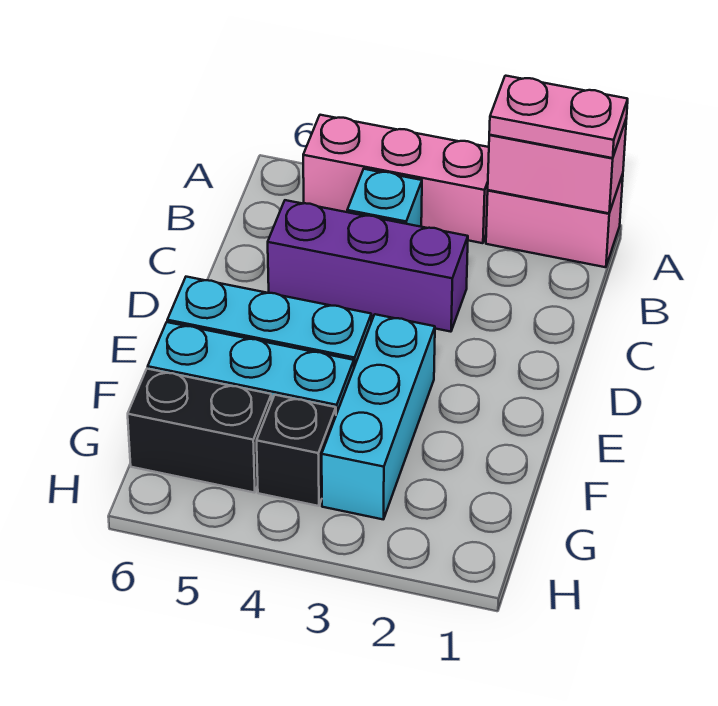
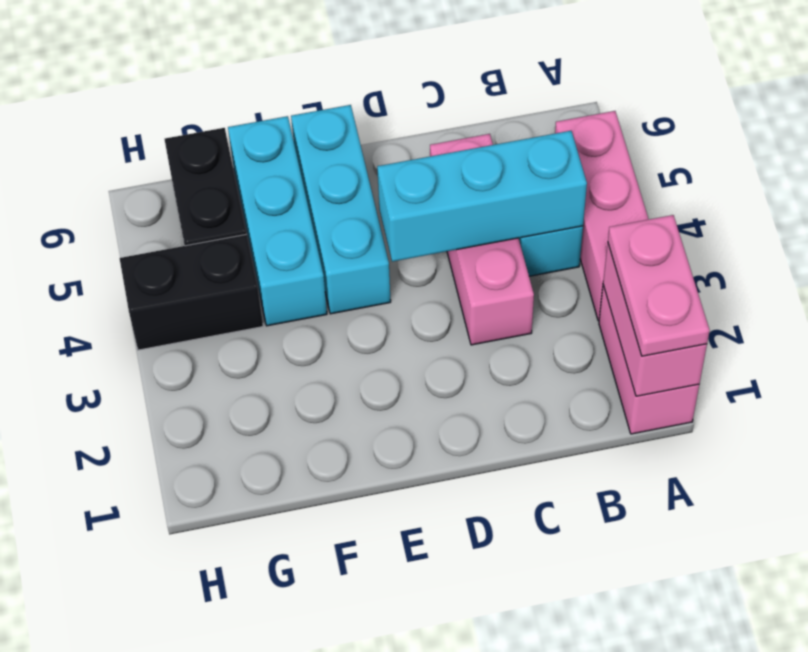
purple 1x3 brick [268,200,468,332] -> pink 1x3 brick [430,134,534,345]
cyan 1x3 brick [322,314,435,519] -> cyan 1x3 brick moved to [377,131,587,262]
black 1x1 brick [257,395,336,506] -> black 1x2 brick [120,234,263,350]

